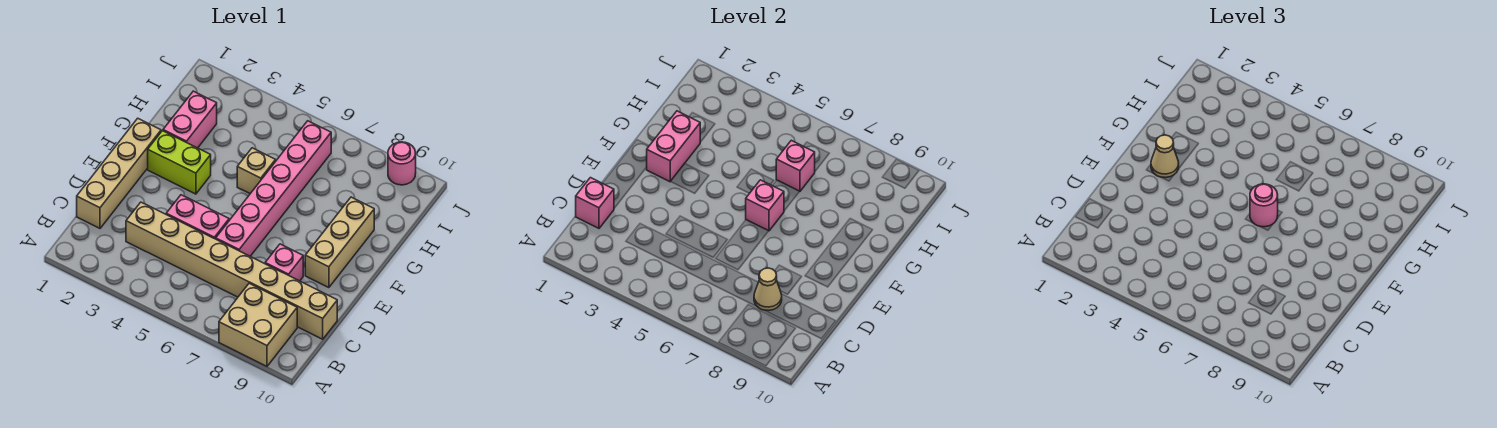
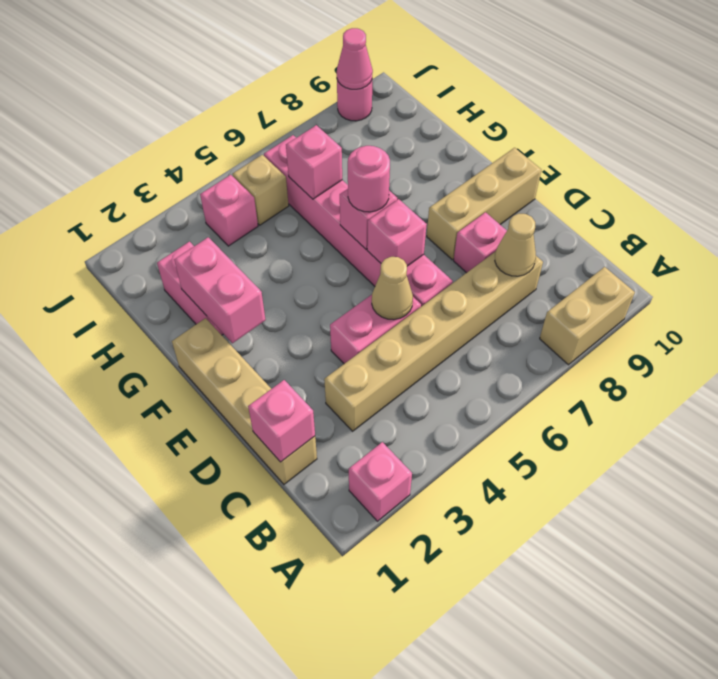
none -> pink 1x1 brick [349,442,412,521]
tan 2x2 brick [219,283,297,366] -> tan 1x2 brick [540,267,635,365]
tan 1x8 brick [126,202,337,339] -> tan 1x6 brick [324,251,543,431]
none -> pink 1x1 brick [367,199,427,266]
tan 1x3 brick [305,197,374,288] -> tan 1x3 brick turned to [427,148,541,260]
lime 1x2 brick [148,131,211,194] -> none
tan 1x1 cone [1151,135,1179,178] -> tan 1x1 cone moved to [372,257,413,320]
tan 1x1 brick [237,148,276,194] -> tan 1x1 brick moved to [233,155,289,225]
none -> pink 1x1 brick [200,175,258,246]
none -> pink 1x1 cone [337,28,373,89]

